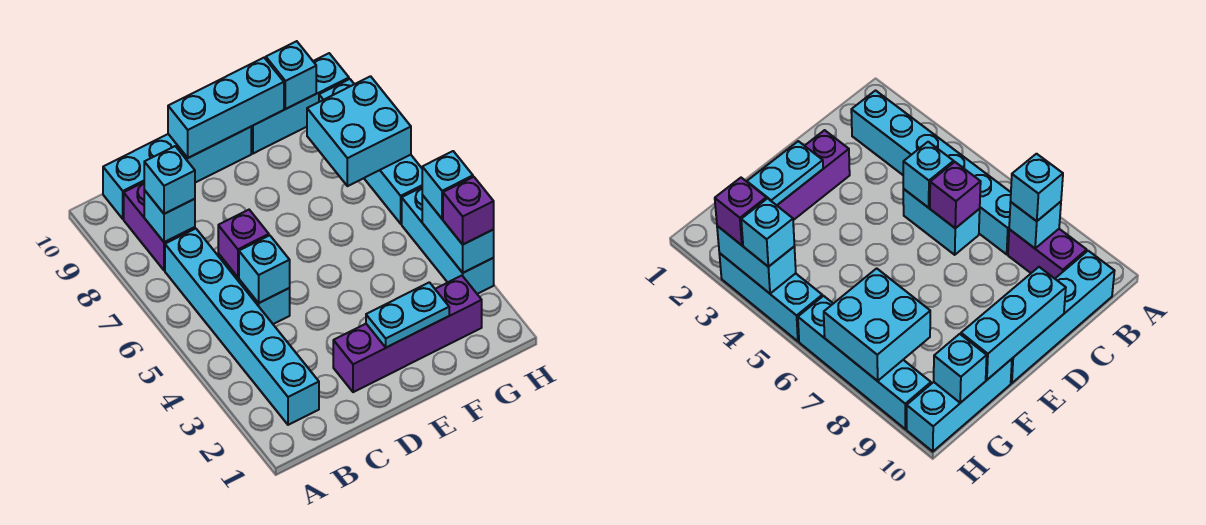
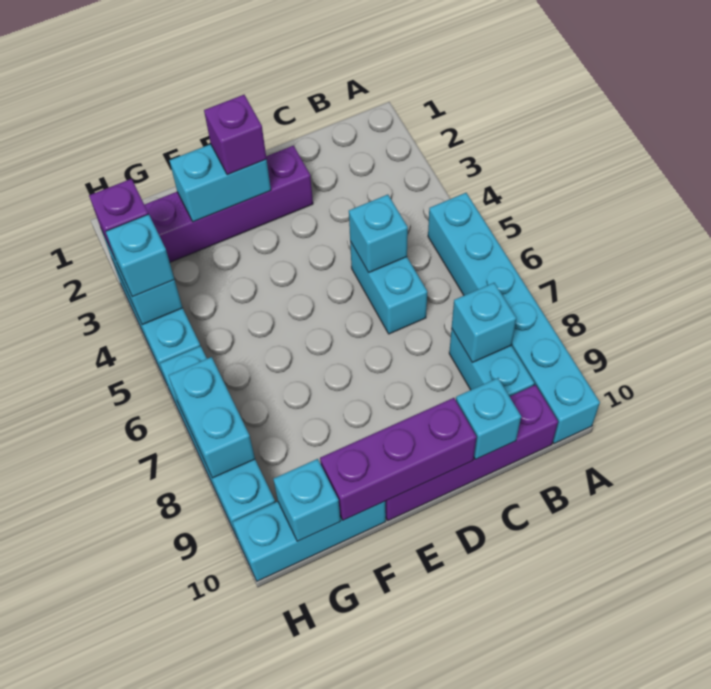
cyan 1x6 brick [165,229,319,425] -> cyan 1x6 brick moved to [428,193,600,444]
purple 1x2 brick [124,182,195,270] -> cyan 1x2 brick [449,328,534,396]
cyan 1x1 brick [144,146,195,214] -> cyan 1x1 brick moved to [456,378,521,459]
cyan 1x4 brick [103,127,251,219] -> purple 1x4 brick [385,385,558,520]
purple 1x1 brick [218,210,269,277] -> purple 1x1 brick moved to [204,95,266,175]
cyan 1x3 brick [168,58,284,158] -> purple 1x3 brick [320,398,477,520]
cyan 1x2 plate [366,282,449,348] -> cyan 1x2 brick [169,144,271,222]
cyan 2x2 brick [307,76,411,186] -> cyan 1x2 brick [168,357,255,478]

